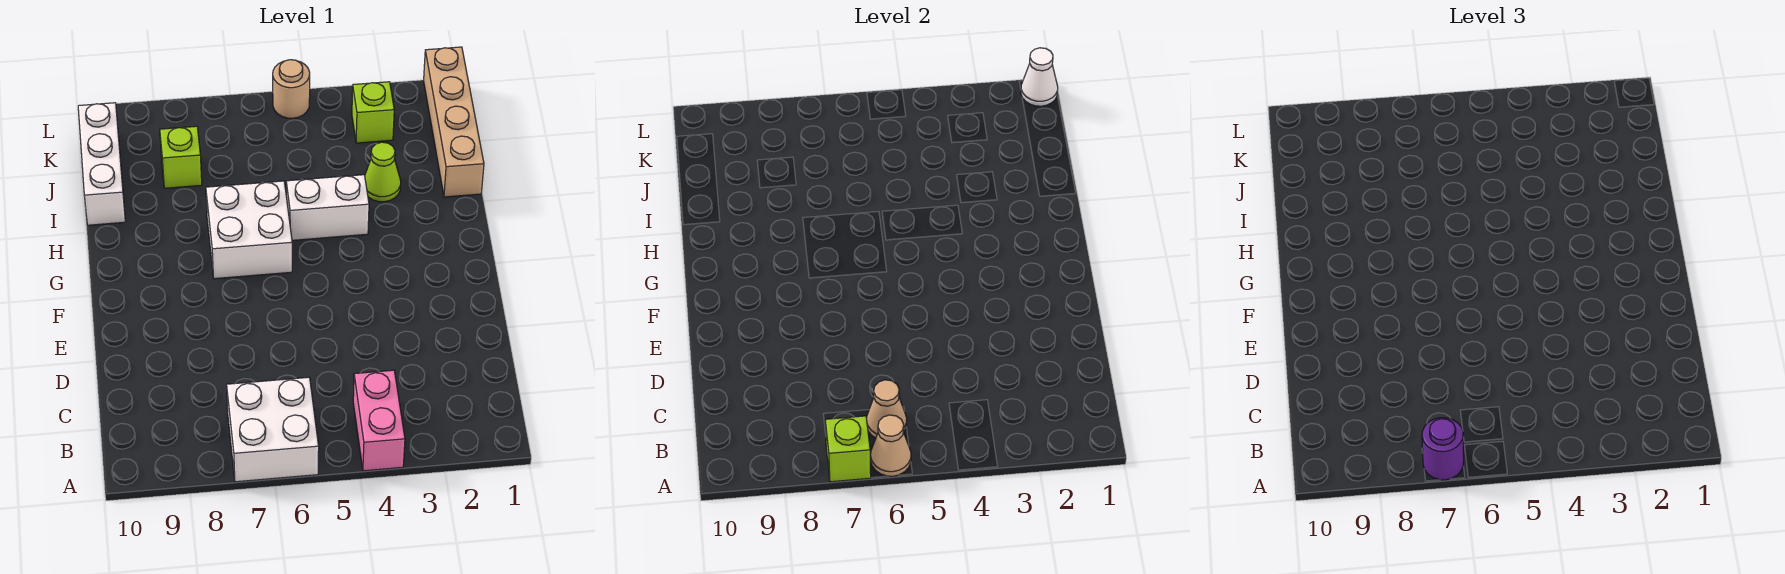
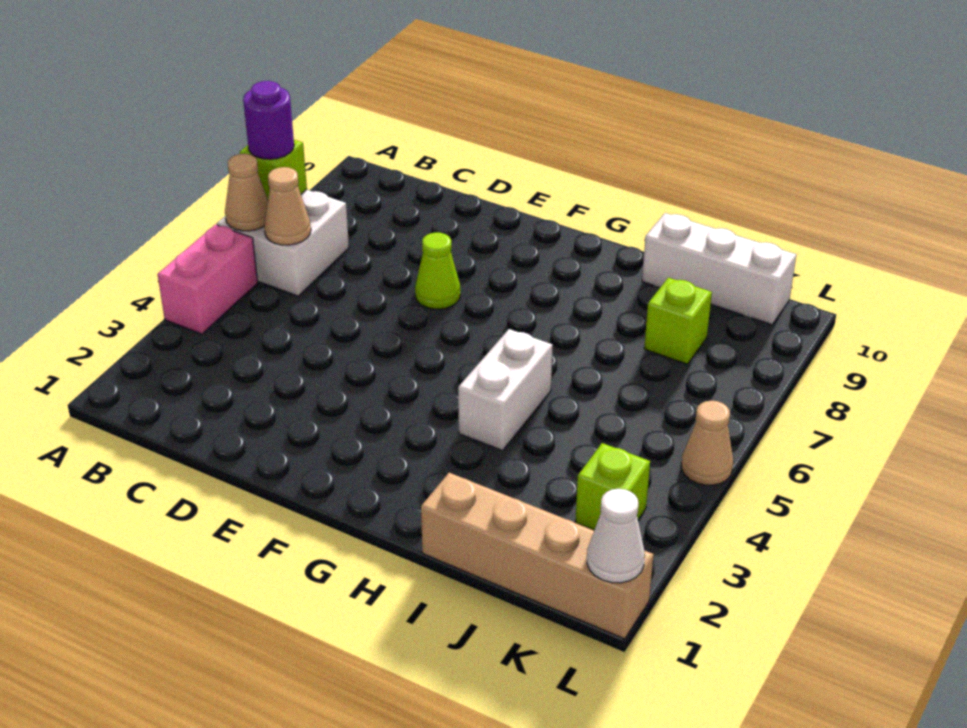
pink 1x2 brick [353,370,405,471] -> pink 1x2 brick turned to [157,225,258,334]
white 2x2 brick [206,181,292,279] -> none
lime 1x1 cone [365,142,401,202] -> lime 1x1 cone moved to [415,233,460,309]
tan 1x1 round brick [273,60,310,118] -> tan 1x1 cone [681,401,733,485]

